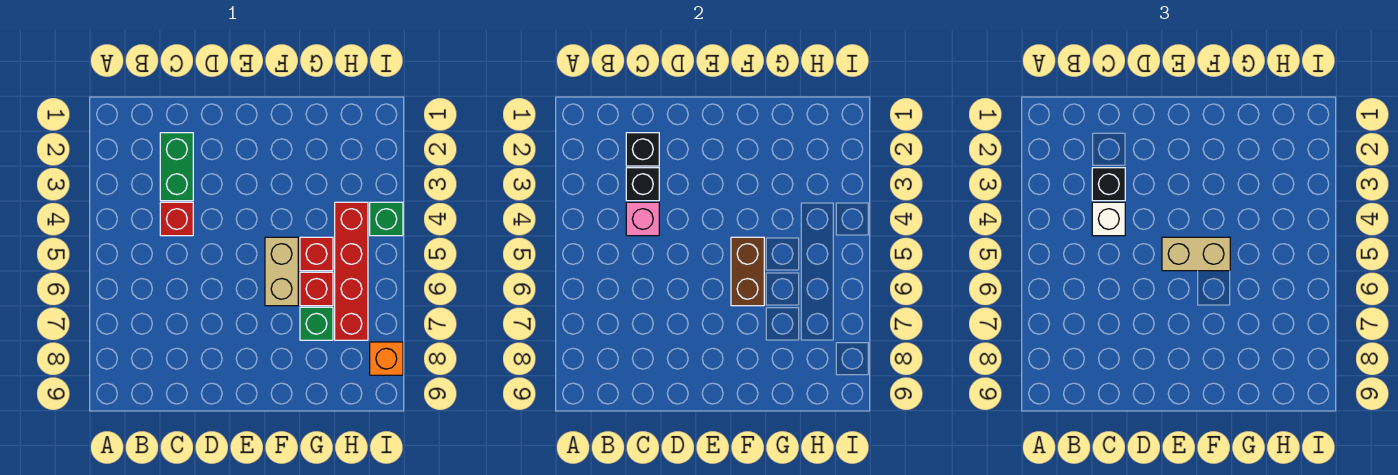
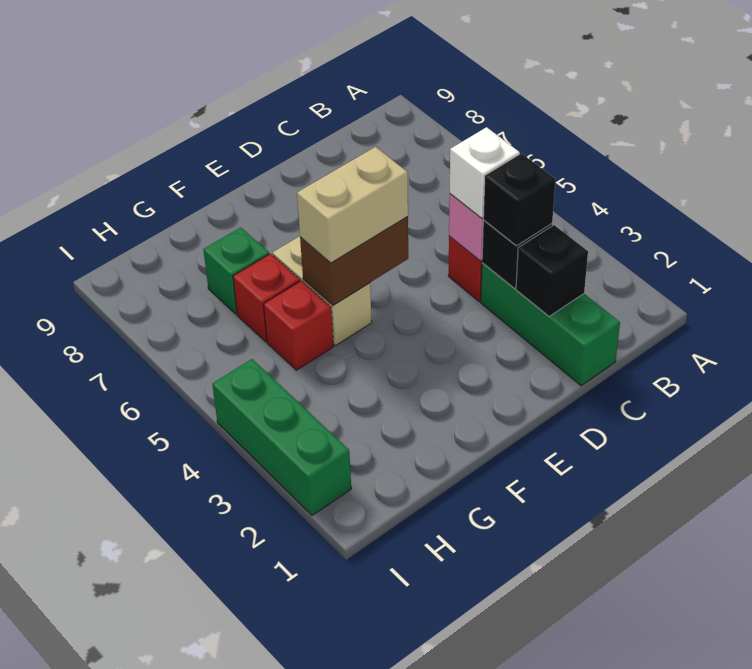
green 1x2 brick [160,133,193,201] -> green 1x3 brick [481,263,620,386]
brown 1x2 brick [731,237,764,306] -> brown 1x2 brick turned to [300,217,408,305]
red 1x4 brick [335,202,368,340] -> none
green 1x1 brick [370,202,403,236] -> green 1x3 brick [212,359,351,515]
orange 1x1 brick [370,342,403,375] -> none

